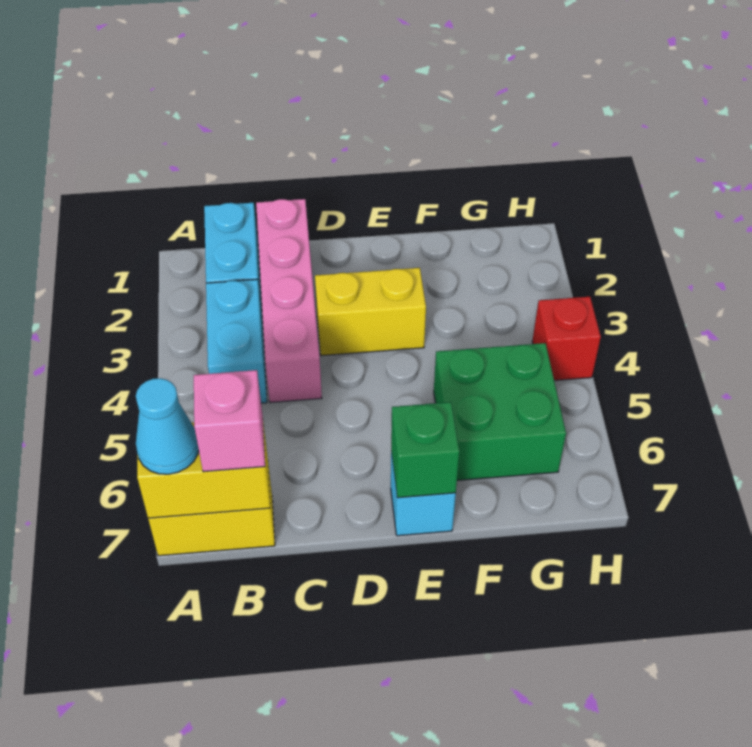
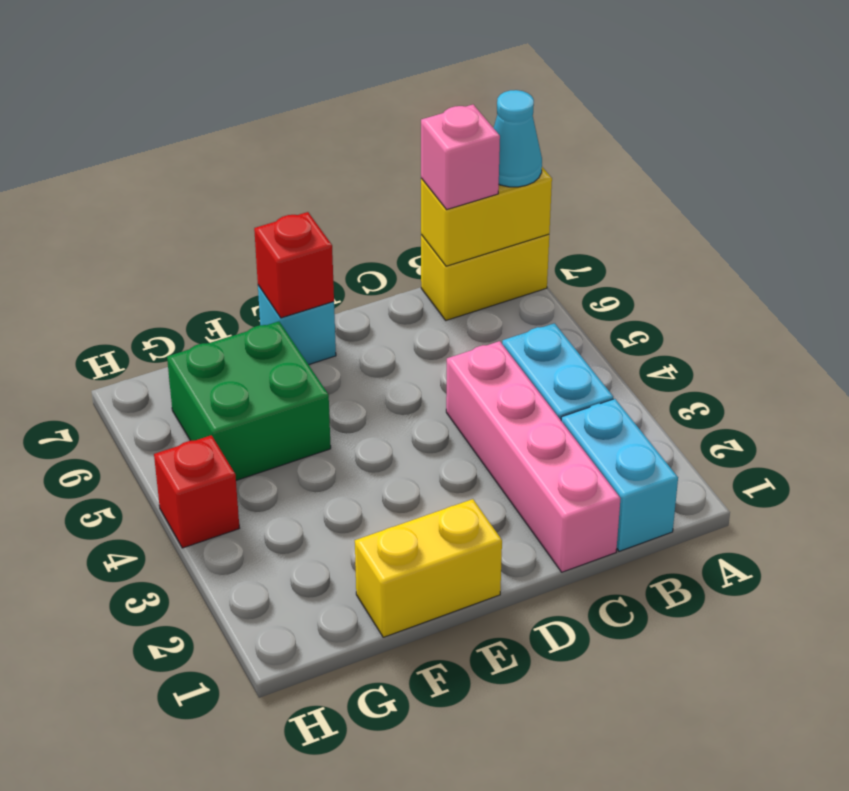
yellow 1x2 brick [315,268,426,356] -> yellow 1x2 brick moved to [355,499,502,637]
green 1x1 brick [391,402,460,498] -> red 1x1 brick [254,212,334,318]

